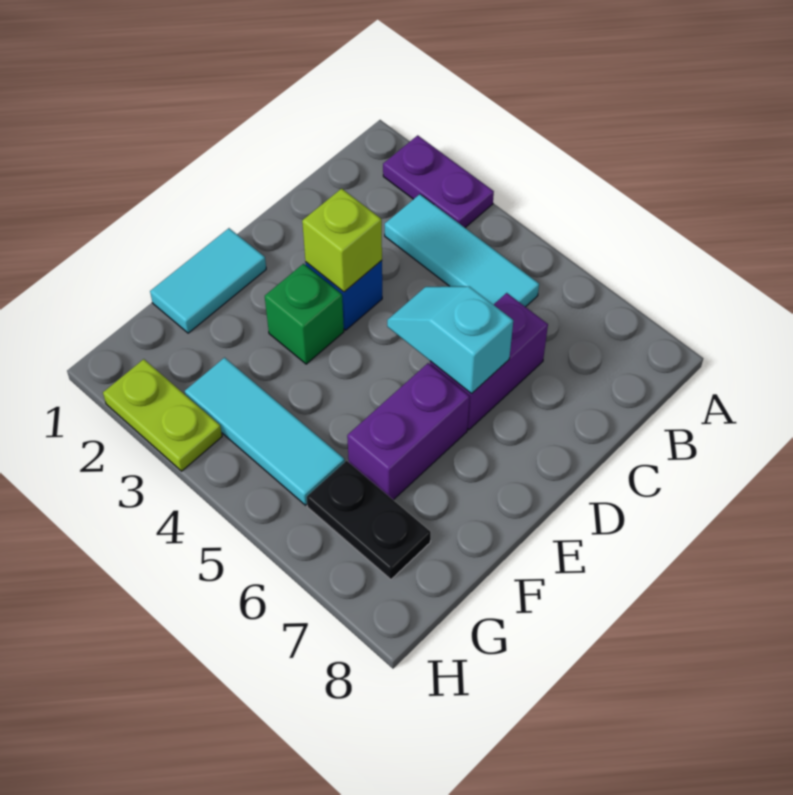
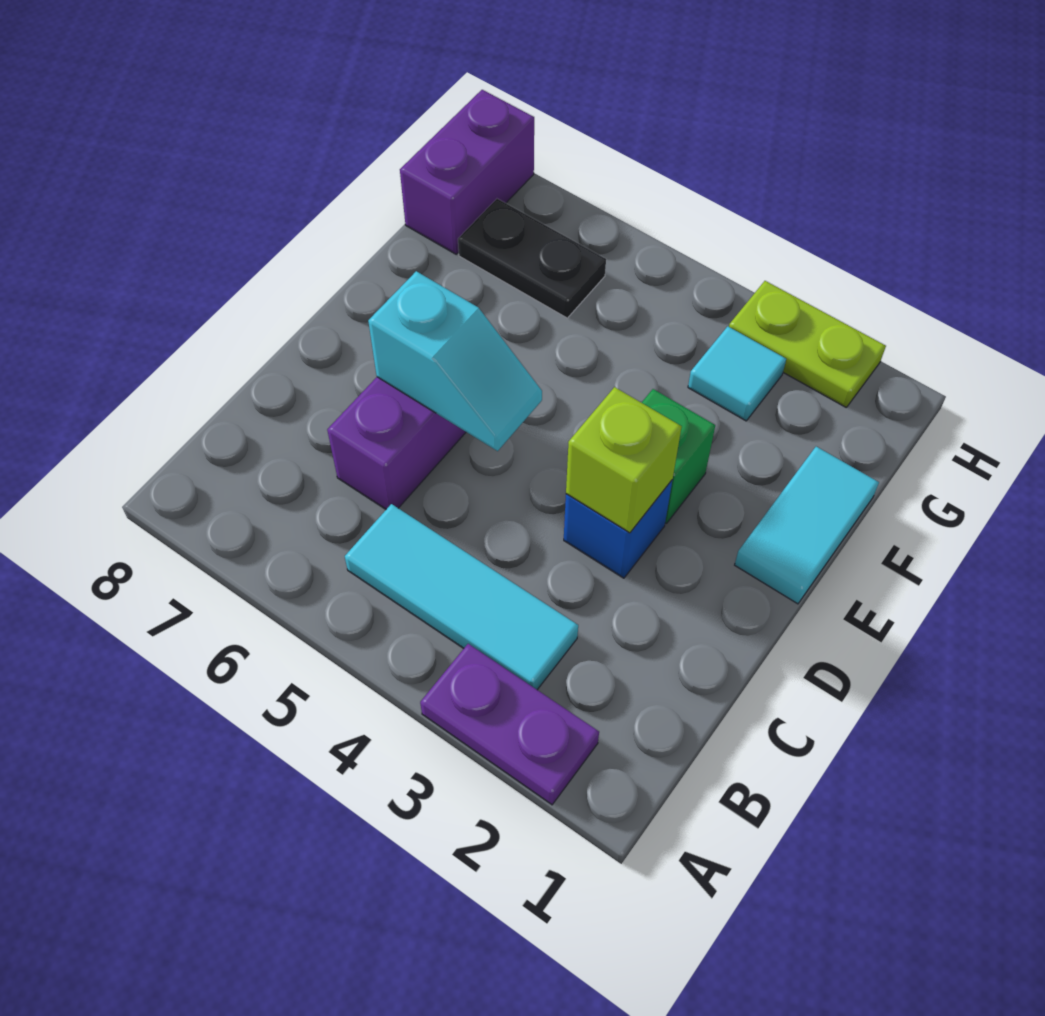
purple 1x2 brick [347,363,470,500] -> purple 1x2 brick moved to [400,90,534,254]
cyan 1x3 tile [185,358,345,505] -> cyan 1x1 tile [688,326,786,421]

